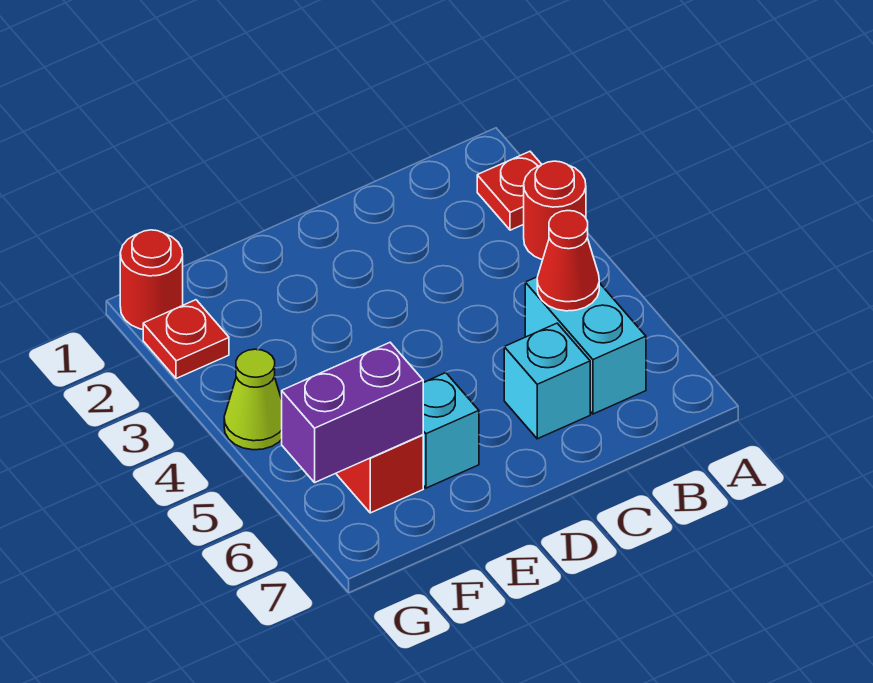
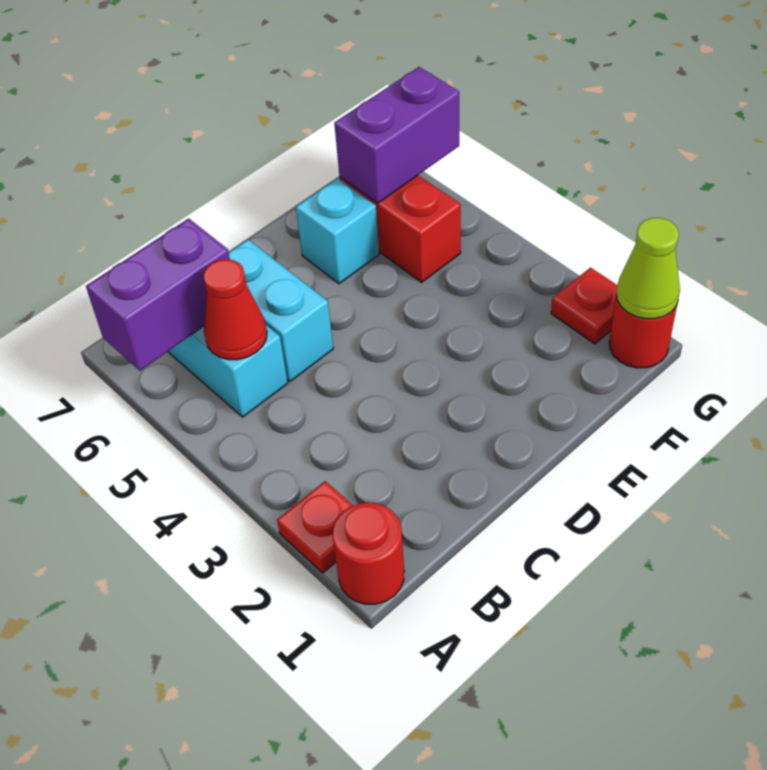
red 1x1 round brick [524,161,586,260] -> red 1x1 round brick moved to [333,503,404,604]
none -> purple 1x2 brick [86,218,230,371]
cyan 1x1 brick [504,323,590,439] -> cyan 1x2 brick [229,240,333,381]
lime 1x1 cone [224,349,282,450] -> lime 1x1 cone moved to [616,218,680,319]

